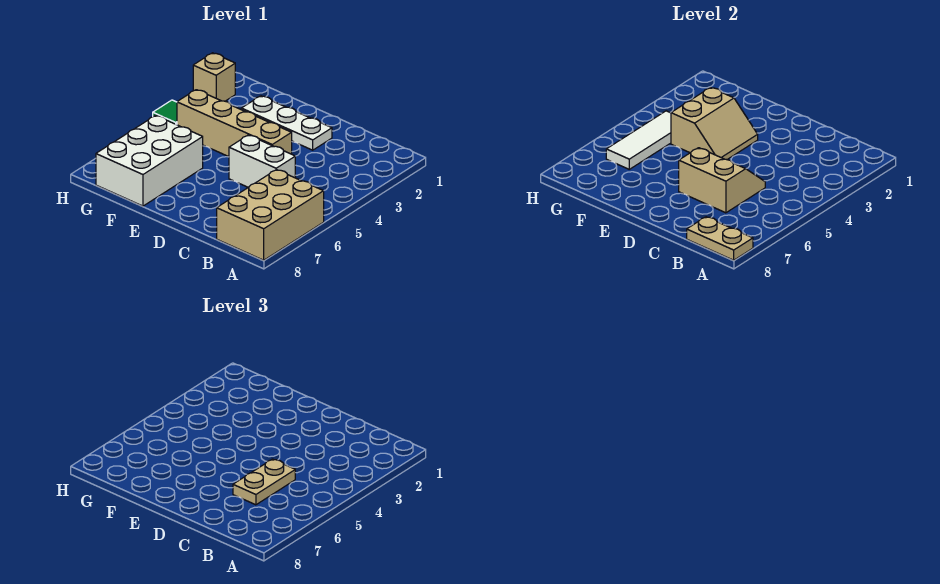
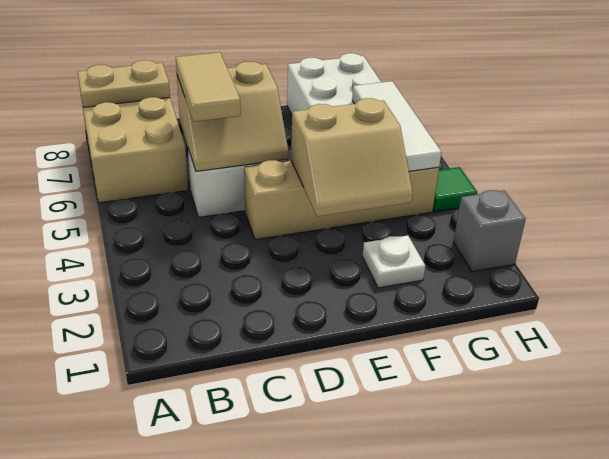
tan 1x2 plate [233,459,295,505] -> tan 1x2 tile [176,52,241,122]
white 1x3 plate [241,96,332,150] -> white 1x1 plate [363,235,425,288]
tan 2x2 slope [671,88,758,160] -> tan 2x2 slope turned to [291,98,413,216]
tan 1x1 brick [193,53,235,101] -> grey 1x1 brick [453,190,526,272]

